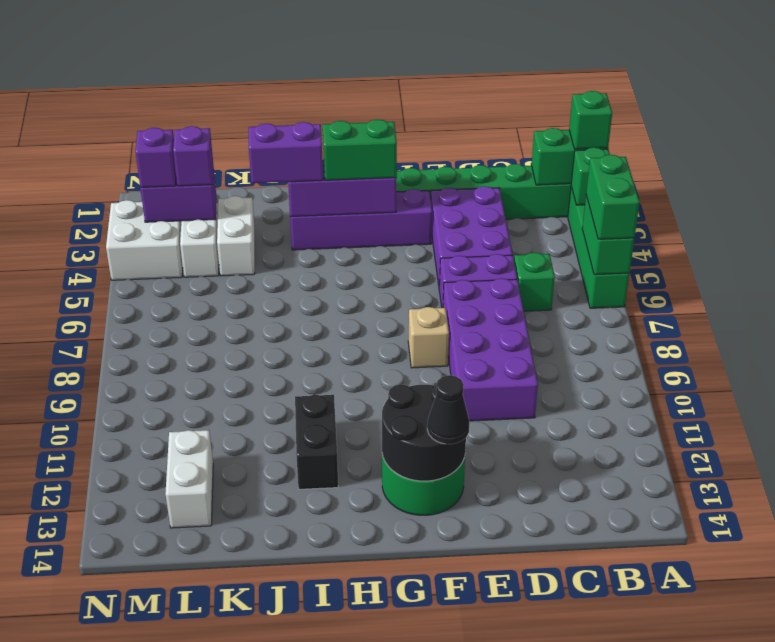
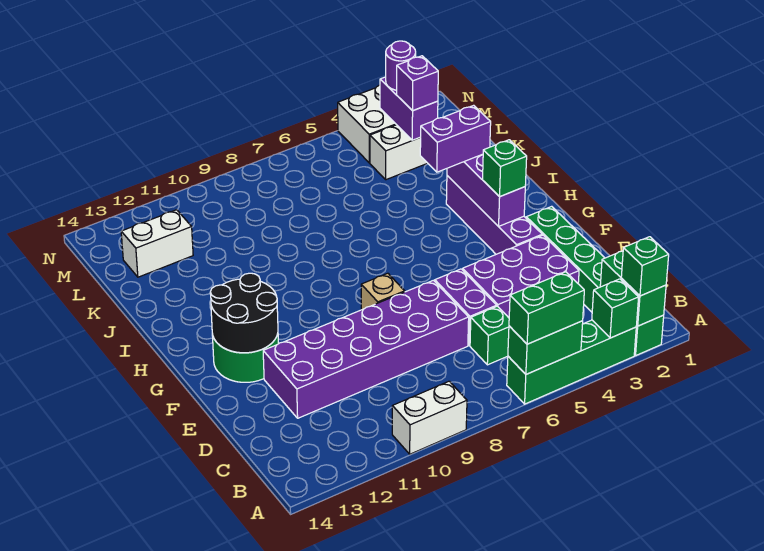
purple 2x4 brick [443,278,538,421] -> purple 2x6 brick [263,280,469,418]
black 1x1 cone [427,375,469,444] -> none
green 1x2 brick [323,119,397,180] -> green 1x1 brick [483,140,527,197]
purple 1x2 brick [249,122,323,183] -> purple 1x2 brick turned to [420,105,491,172]
black 1x2 brick [295,395,338,489] -> none
white 1x2 brick [217,196,255,276] -> white 1x2 brick moved to [392,381,467,454]
purple 1x1 brick [135,128,176,187] -> purple 1x1 round brick [386,41,416,90]

